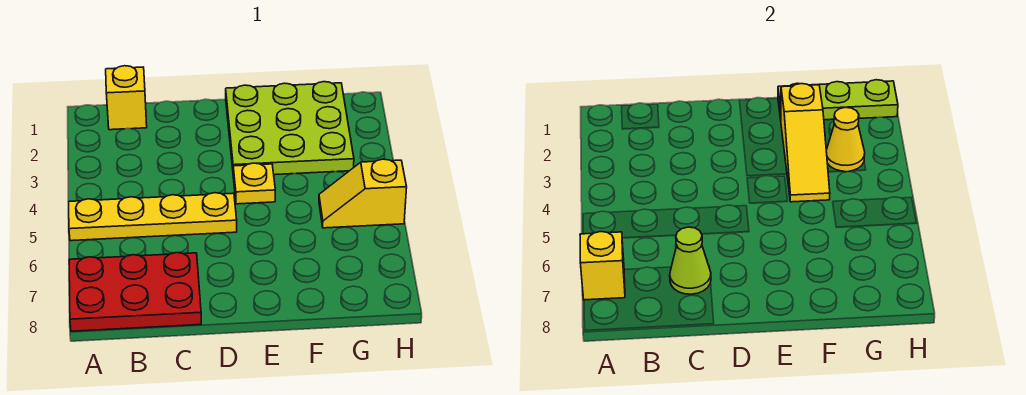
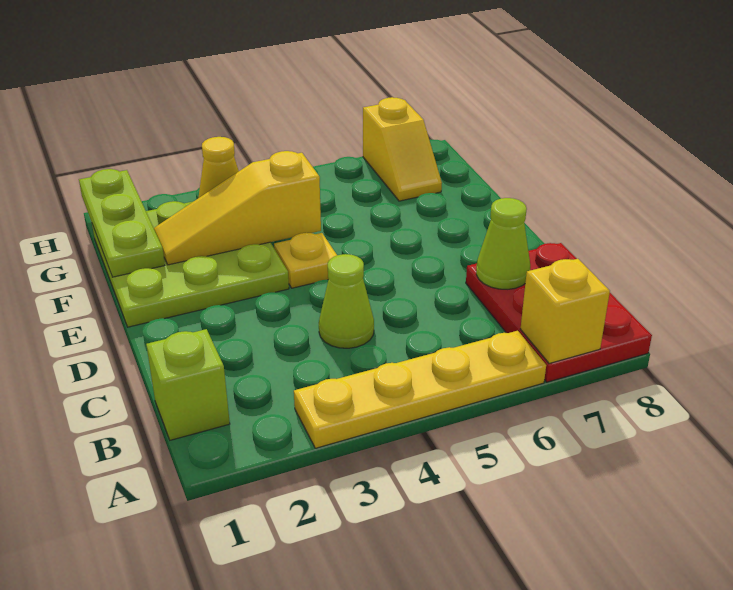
yellow 1x4 plate [69,193,237,241] -> yellow 1x4 plate turned to [294,331,546,448]
yellow 1x1 brick [106,66,147,130] -> lime 1x1 brick [146,329,230,440]
none -> lime 1x1 cone [319,254,374,348]
yellow 1x3 slope [781,84,830,202] -> yellow 1x3 slope turned to [154,151,321,265]
yellow 1x2 slope [319,159,407,228] -> yellow 1x2 slope moved to [363,97,442,201]

